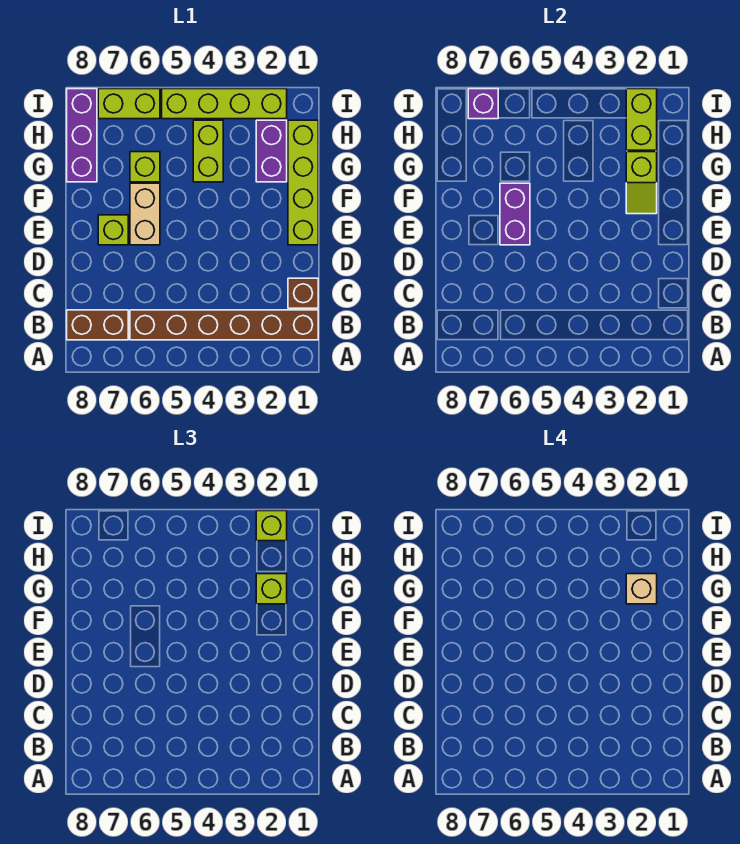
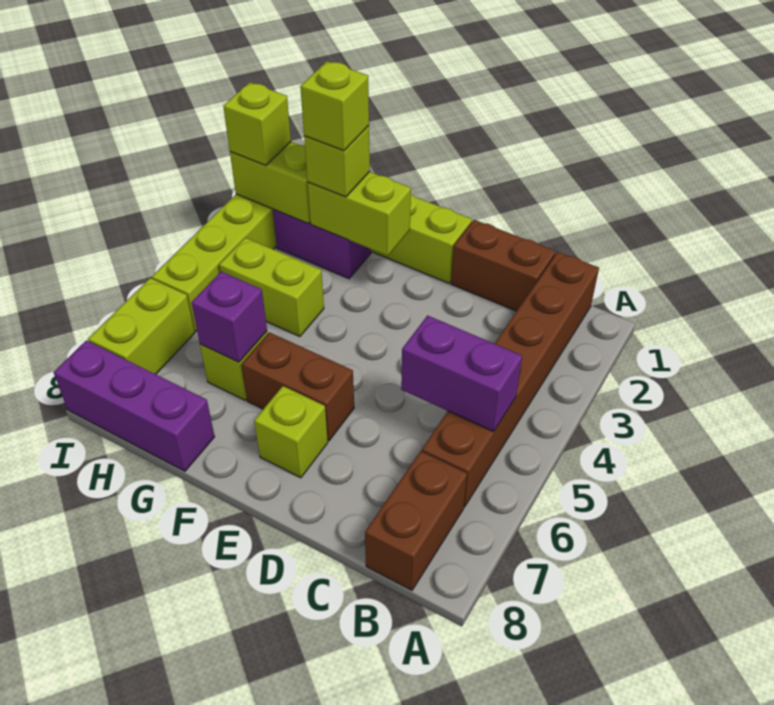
brown 1x1 brick [288,278,318,308] -> brown 1x2 brick [451,220,555,311]
tan 1x2 brick [130,183,160,245] -> brown 1x2 brick [241,332,354,441]
purple 1x2 brick [500,183,530,245] -> purple 1x2 brick moved to [401,316,522,431]
lime 1x2 slope [626,152,657,214] -> lime 1x2 brick [308,172,411,256]
tan 1x1 brick [626,574,657,604] -> lime 1x1 brick [300,61,369,151]
purple 1x1 brick [468,89,498,119] -> purple 1x1 brick moved to [191,271,267,362]

